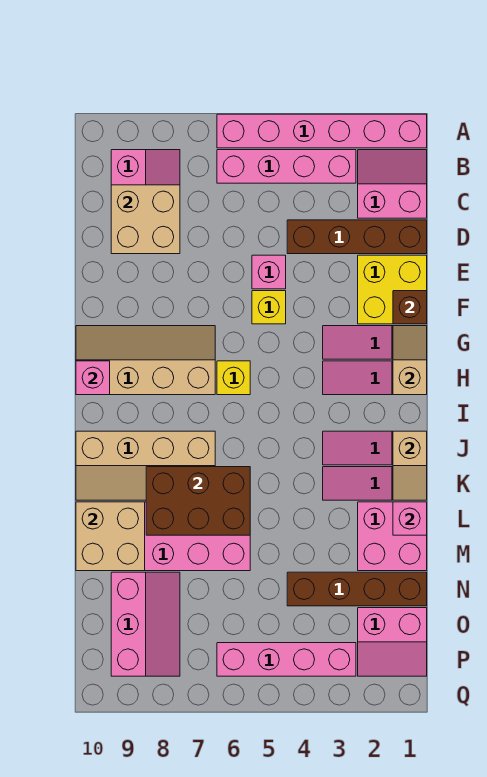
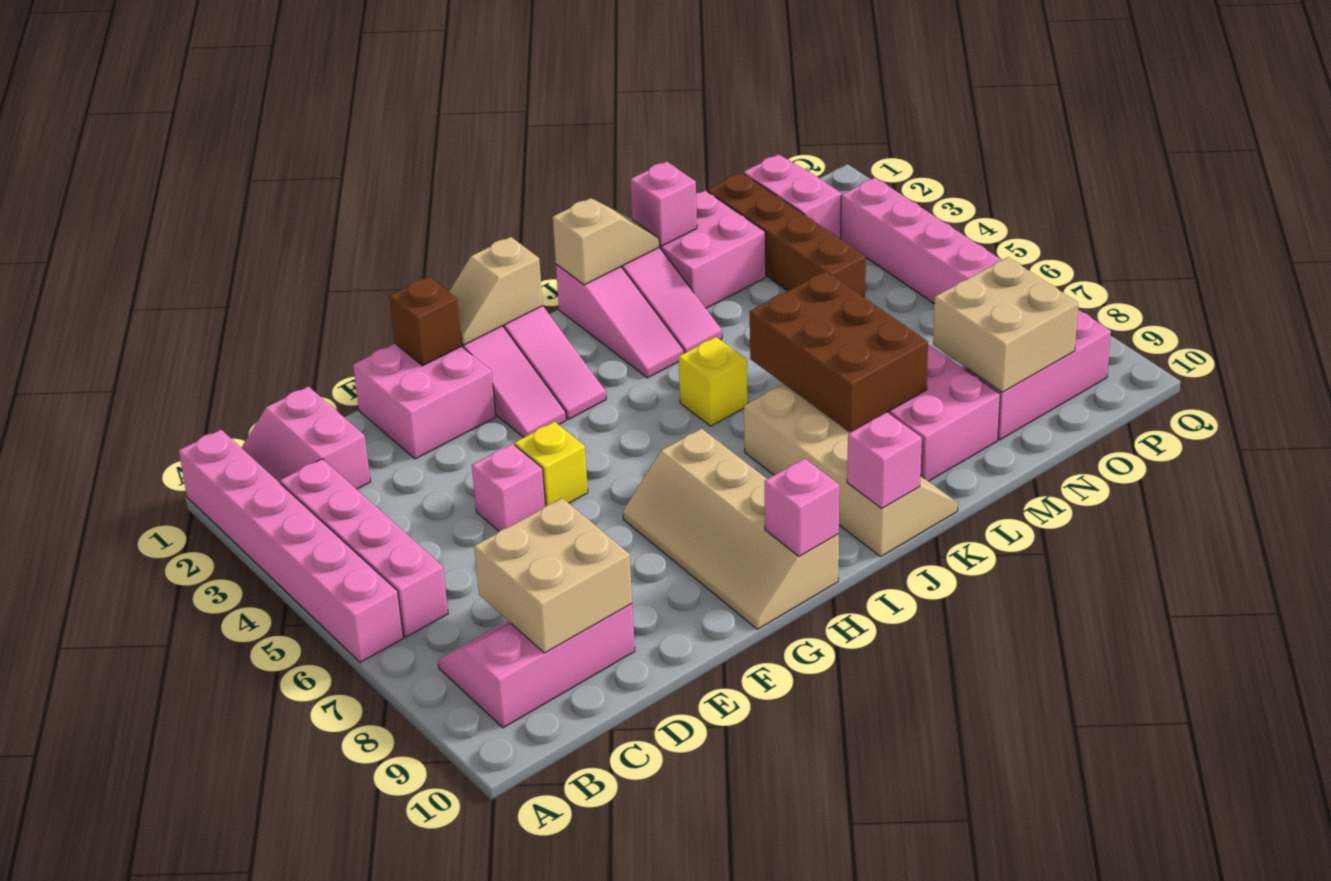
brown 1x4 brick [287,220,427,254] -> none
yellow 2x2 brick [358,255,427,324] -> pink 2x2 brick [353,344,496,459]
yellow 1x1 brick [217,361,250,395] -> yellow 1x1 brick moved to [679,337,748,426]
none -> pink 1x1 brick [847,412,922,509]
tan 2x2 brick [76,502,145,571] -> tan 2x2 brick moved to [933,257,1078,392]

